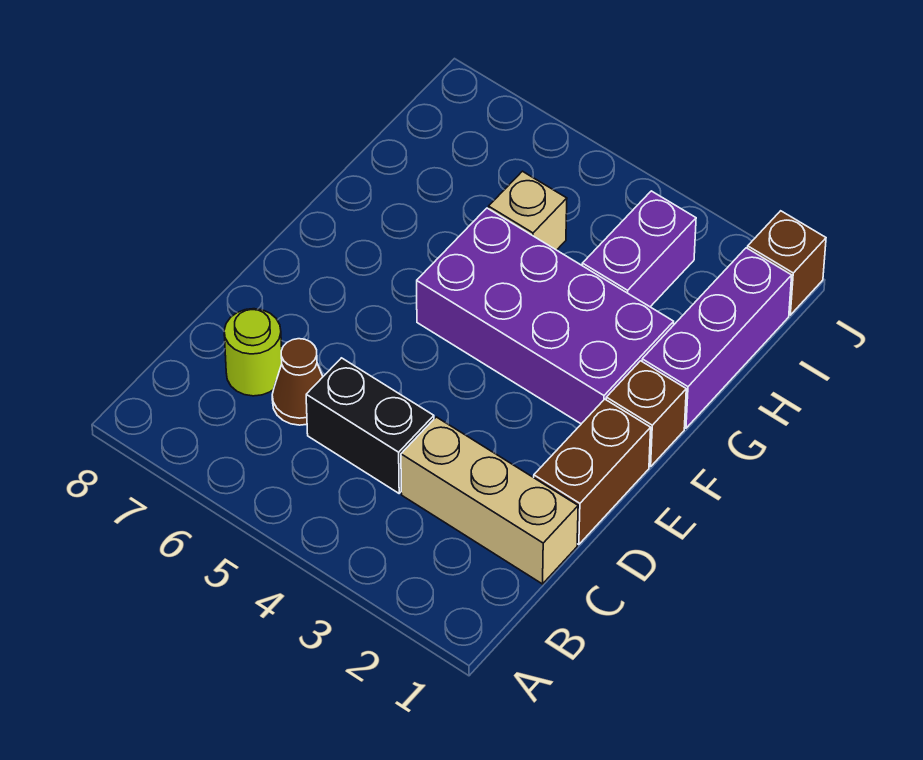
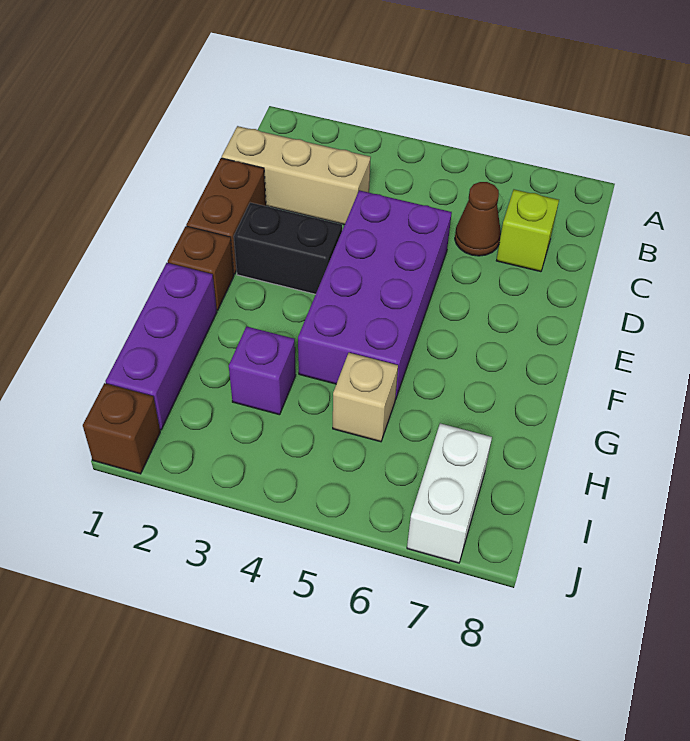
black 1x2 brick [306,358,434,493] -> black 1x2 brick moved to [234,203,342,294]
lime 1x1 round brick [224,309,282,396] -> lime 1x1 brick [496,189,559,272]
purple 2x4 brick [417,208,674,424] -> purple 2x4 brick turned to [298,190,452,399]
purple 1x2 brick [582,191,696,307] -> purple 1x1 brick [229,326,296,415]
none -> white 1x2 brick [407,423,492,563]

